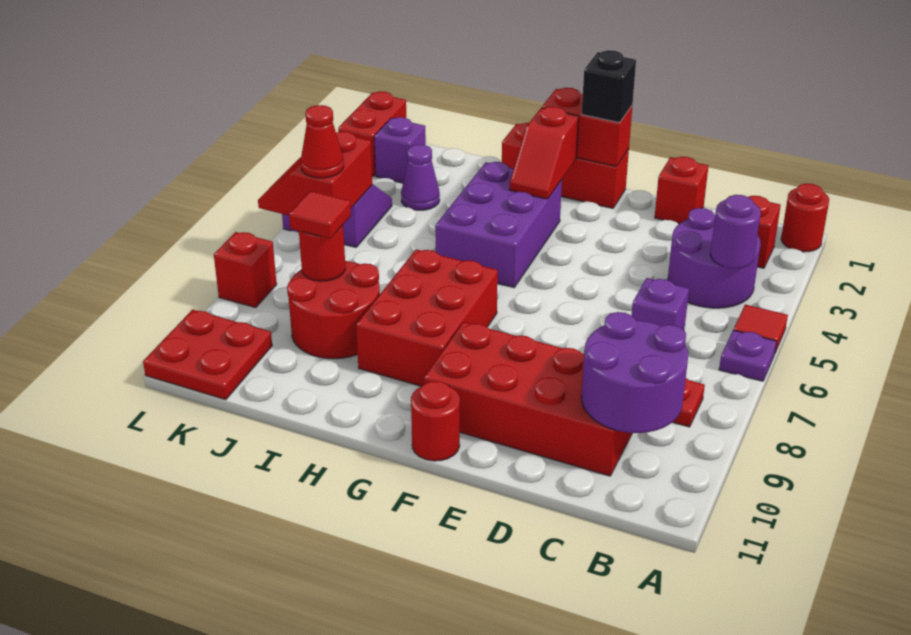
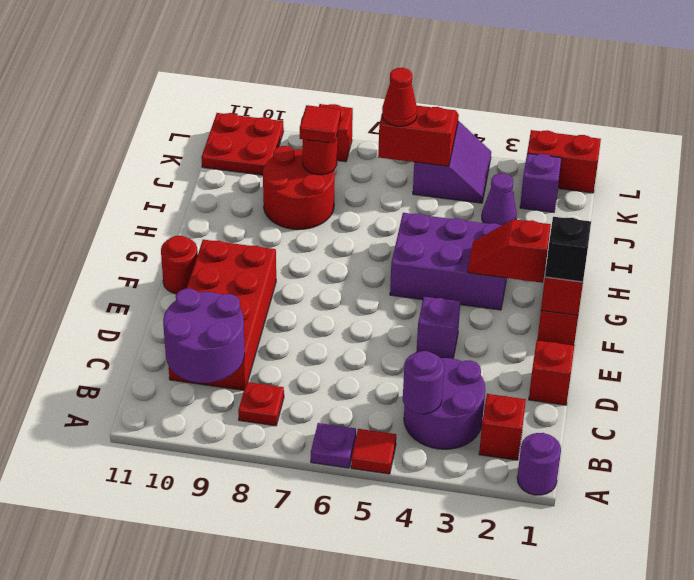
red 1x1 round brick [781,184,829,252] -> purple 1x1 round brick [517,433,561,495]
purple 1x1 brick [631,278,689,330] -> purple 1x1 brick moved to [416,297,460,359]
red 2x3 brick [356,249,498,386] -> none

